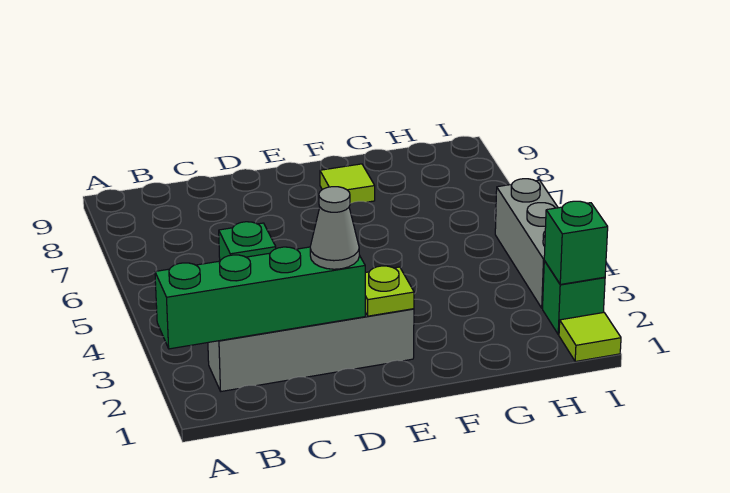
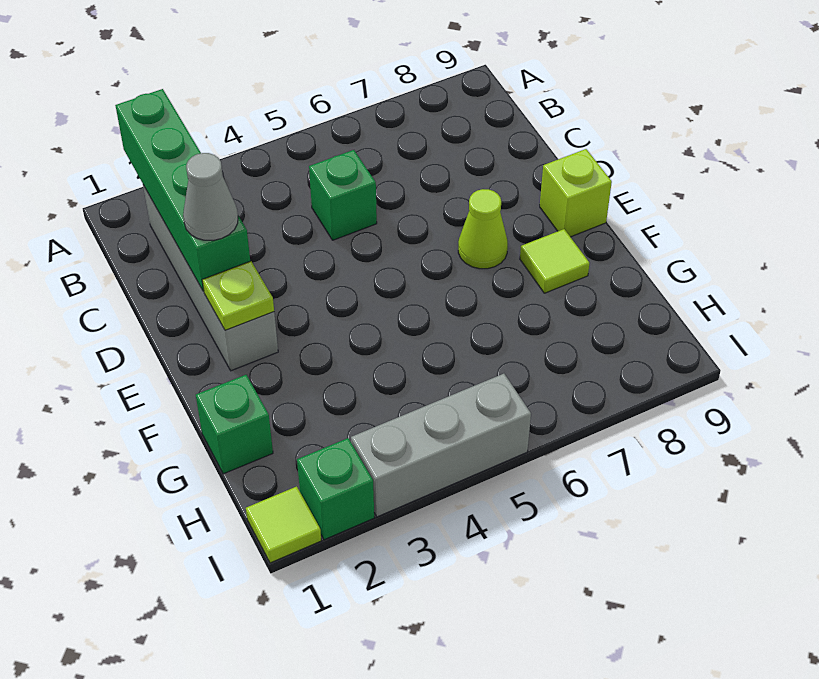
none -> lime 1x1 cone [458,189,508,269]
none -> lime 1x1 brick [540,149,612,237]
green 1x1 brick [544,201,608,284] -> green 1x1 brick moved to [196,375,273,474]

